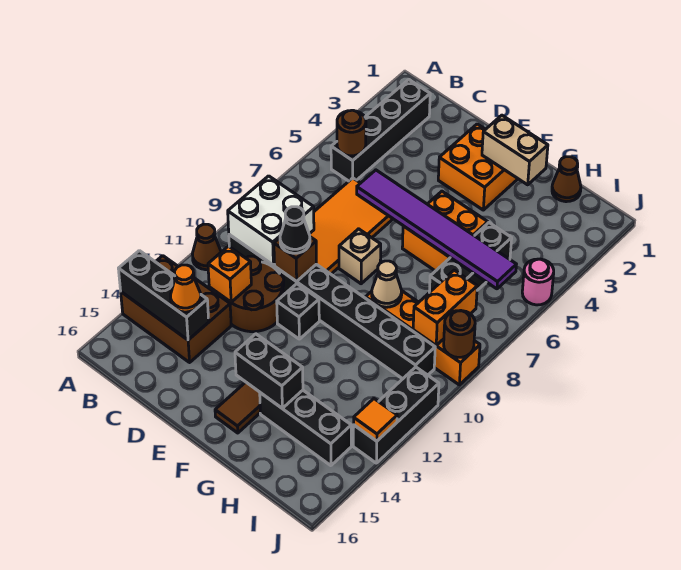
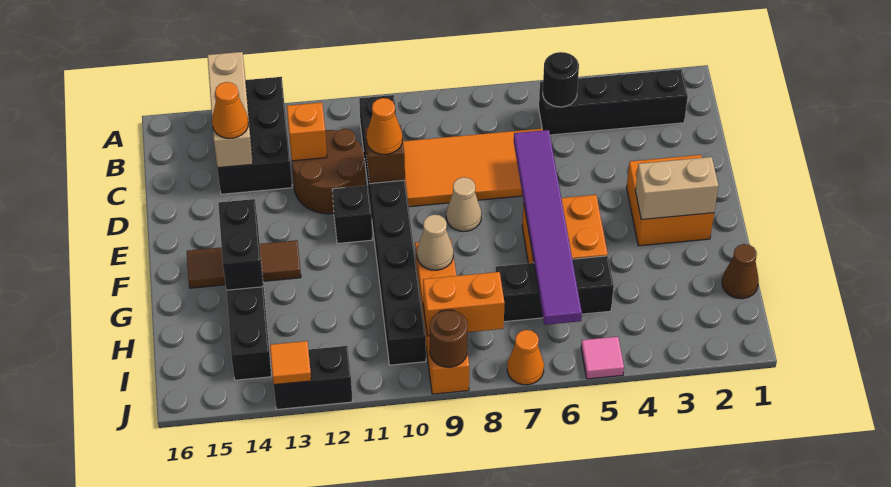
brown 1x1 cone [192,224,221,270] -> none
brown 2x3 brick [121,256,231,362] -> black 2x3 brick [217,77,292,194]
black 1x3 brick [118,251,209,340] -> tan 1x3 brick [207,52,253,168]
brown 1x1 round brick [337,110,366,156] -> black 1x1 round brick [543,52,579,107]
white 2x2 brick [228,176,314,265] -> none
black 1x1 cone [280,207,310,253] -> orange 1x1 cone [366,98,403,154]
tan 1x1 brick [339,229,381,284] -> tan 1x1 cone [446,177,481,231]
tan 1x2 brick [482,115,548,185] -> tan 1x2 brick turned to [635,157,718,220]
pink 1x1 round brick [522,259,554,305] -> pink 1x1 tile [581,337,624,379]
none -> orange 1x1 cone [507,330,544,385]
black 1x3 brick [353,367,439,463] -> black 1x2 brick [274,346,352,409]

